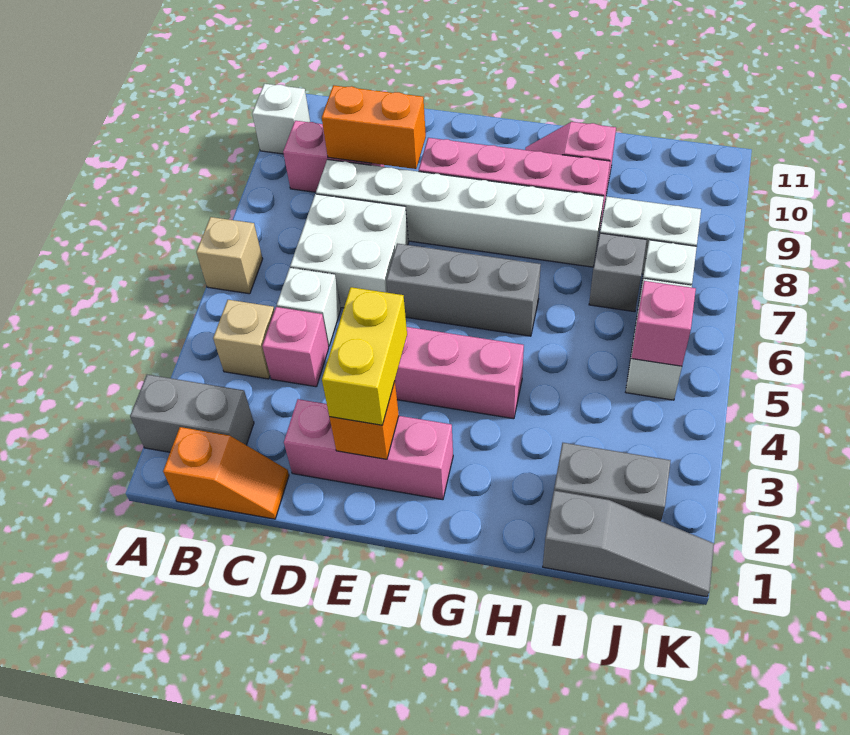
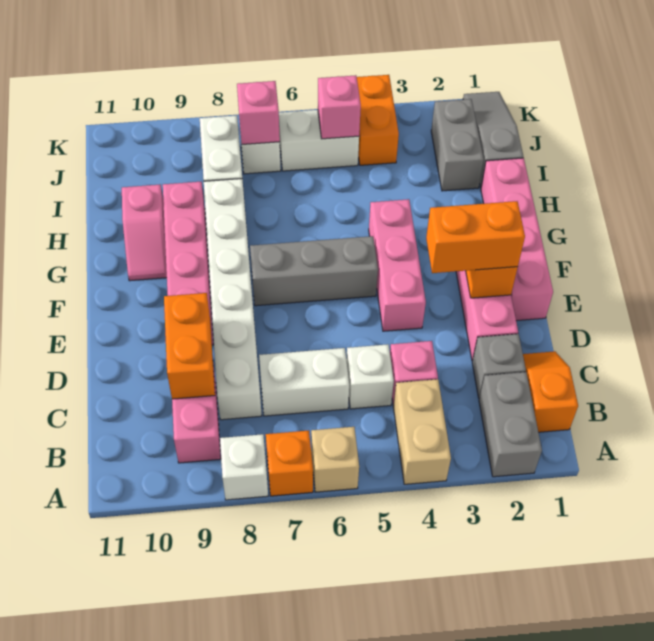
none -> orange 1x1 brick [266,430,313,496]
white 1x1 brick [252,84,310,154] -> white 1x1 brick moved to [220,434,268,500]
tan 1x1 brick [213,300,274,379] -> tan 1x2 brick [393,379,451,484]
white 2x2 brick [290,194,408,308] -> white 1x2 brick [259,348,349,416]
none -> pink 1x4 brick [481,158,553,321]
yellow 1x2 brick [322,287,407,425] -> orange 1x2 brick [426,201,525,273]
grey 1x3 brick [386,244,541,336] -> grey 1x3 brick turned to [250,236,378,306]
grey 1x1 brick [589,233,647,312] -> grey 1x1 brick moved to [472,334,526,398]
none -> orange 1x2 brick [357,75,399,165]
none -> pink 1x1 brick [237,81,280,144]

